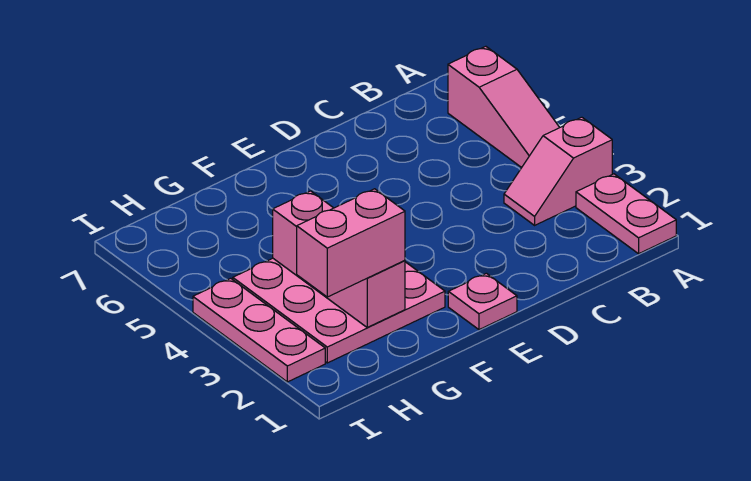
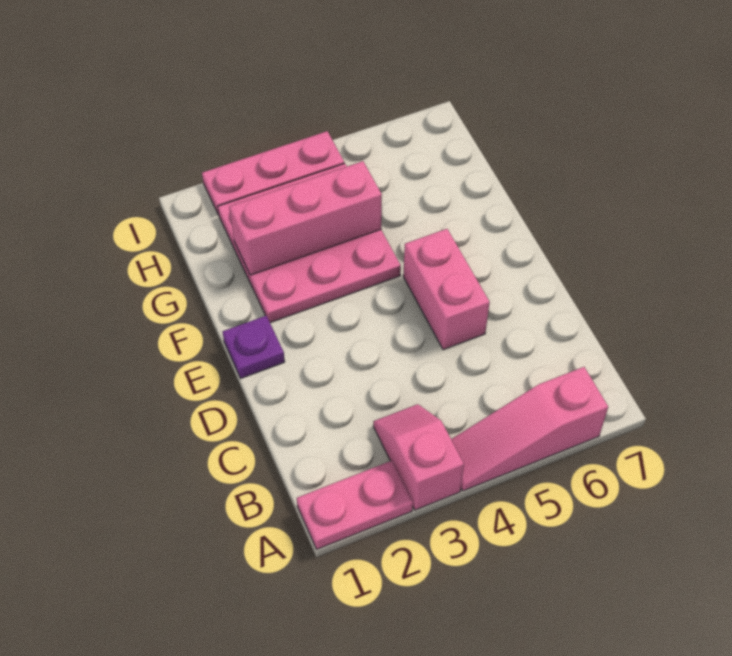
pink 1x1 plate [448,273,517,330] -> purple 1x1 plate [222,316,285,378]
pink 1x2 brick [297,189,405,297] -> pink 1x2 brick moved to [403,229,490,350]

